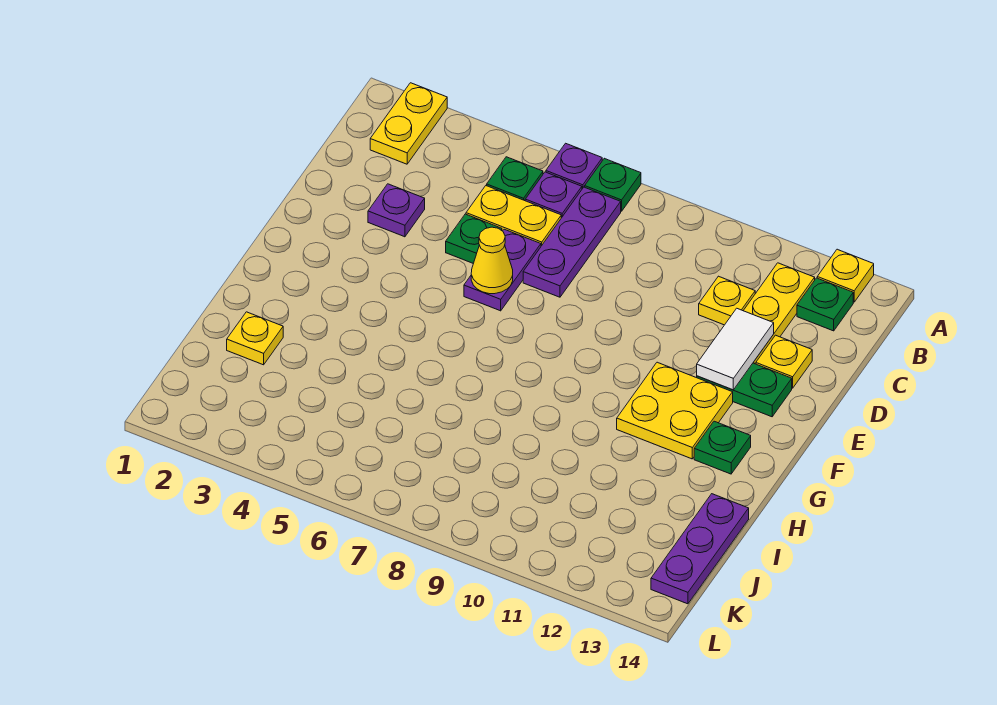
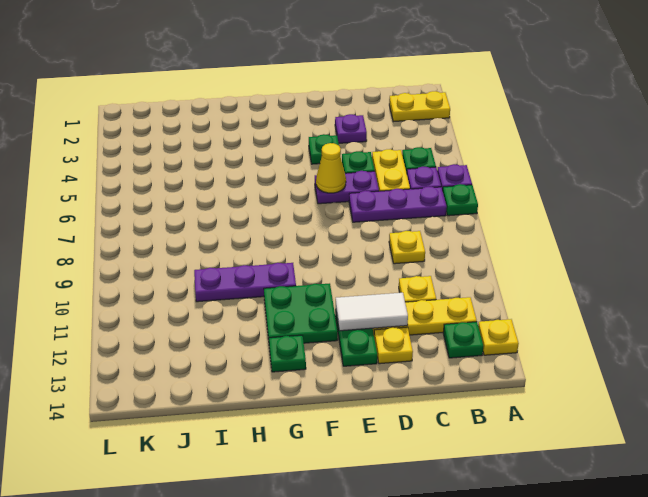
none -> green 1x1 plate [309,134,339,164]
yellow 2x2 plate [617,362,733,459] -> green 2x2 plate [264,283,338,343]
yellow 1x1 plate [227,312,283,365] -> yellow 1x1 plate moved to [389,231,425,264]
purple 1x3 plate [651,494,749,604] -> purple 1x3 plate moved to [194,263,296,302]

